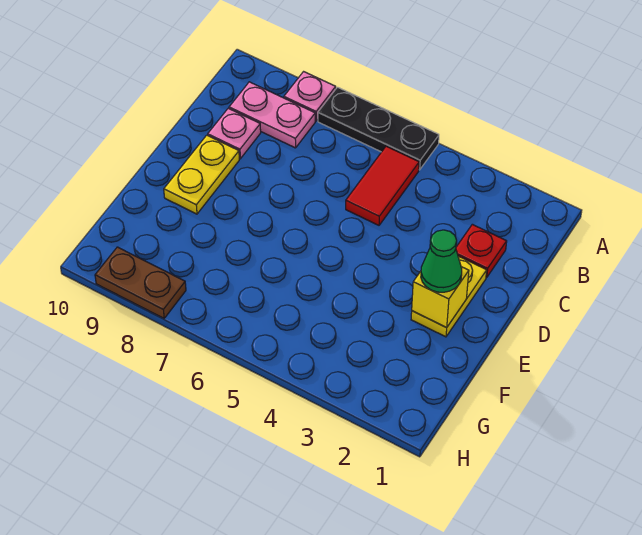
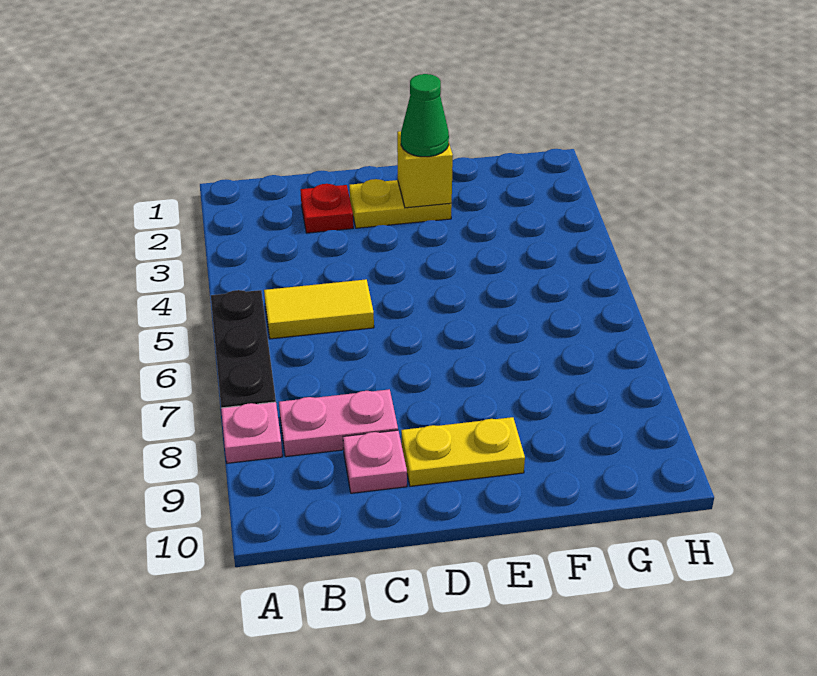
red 1x2 tile [346,146,419,225] -> yellow 1x2 tile [264,279,374,339]
pink 1x2 plate [229,82,315,148] -> pink 1x2 plate turned to [279,389,398,457]
brown 1x2 plate [95,247,186,318] -> none

